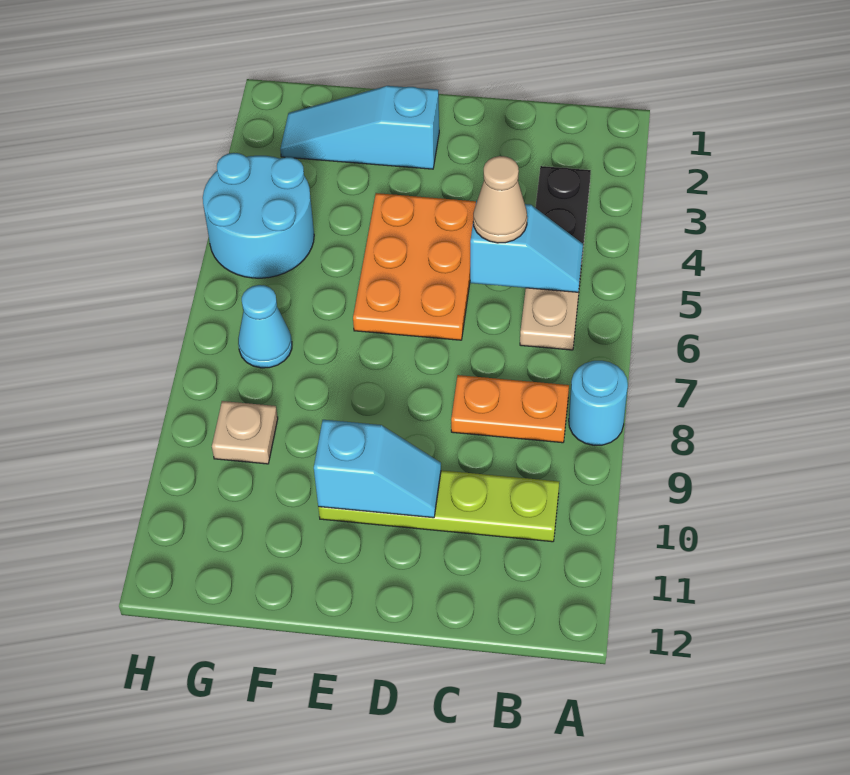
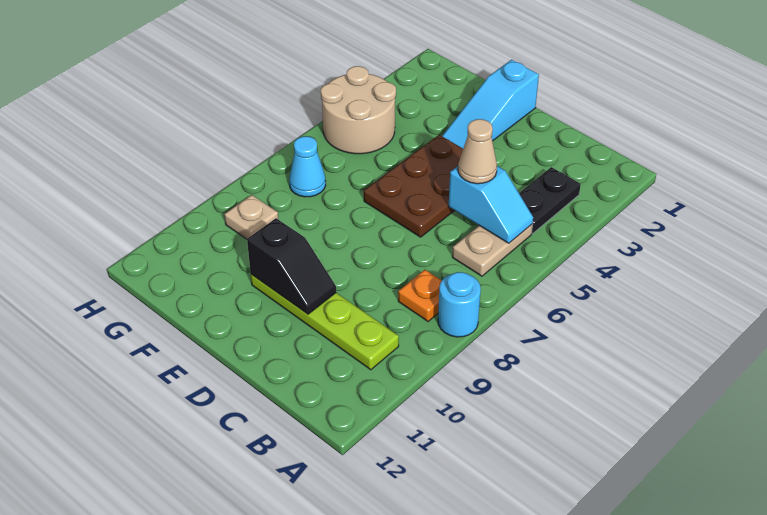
orange 1x2 plate [451,375,569,443] -> orange 1x1 plate [398,270,442,321]
orange 2x3 plate [353,193,476,340] -> brown 2x3 plate [364,135,463,237]
cyan 1x2 slope [314,420,441,518] -> black 1x2 slope [247,218,336,314]
cyan 1x3 slope [280,86,439,169] -> cyan 1x3 slope turned to [442,60,539,148]
cyan 2x2 round brick [203,153,314,278] -> tan 2x2 round brick [321,66,396,154]

